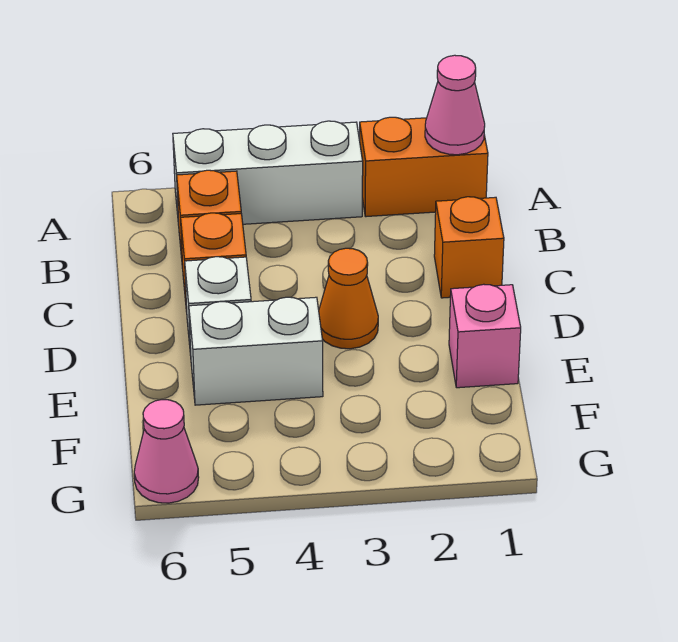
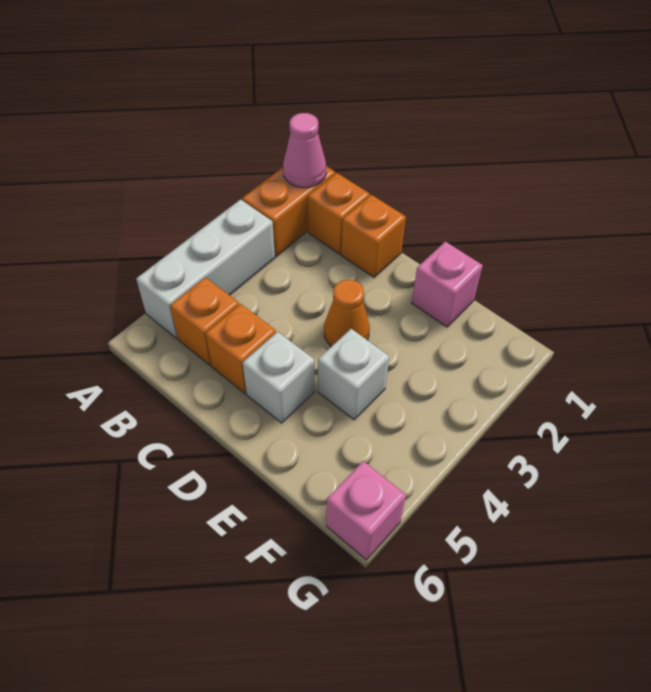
none -> orange 1x1 brick [308,173,370,254]
white 1x2 brick [189,297,323,405] -> white 1x1 brick [318,329,389,420]
pink 1x1 cone [134,400,199,503] -> pink 1x1 brick [326,461,406,560]

